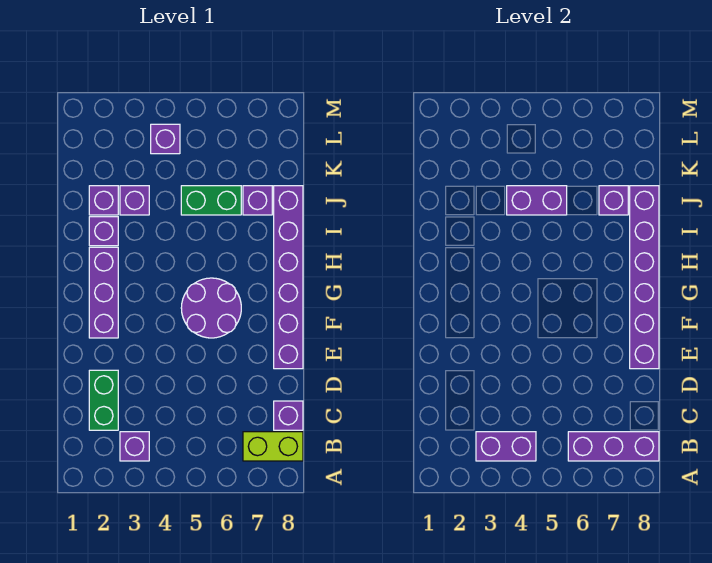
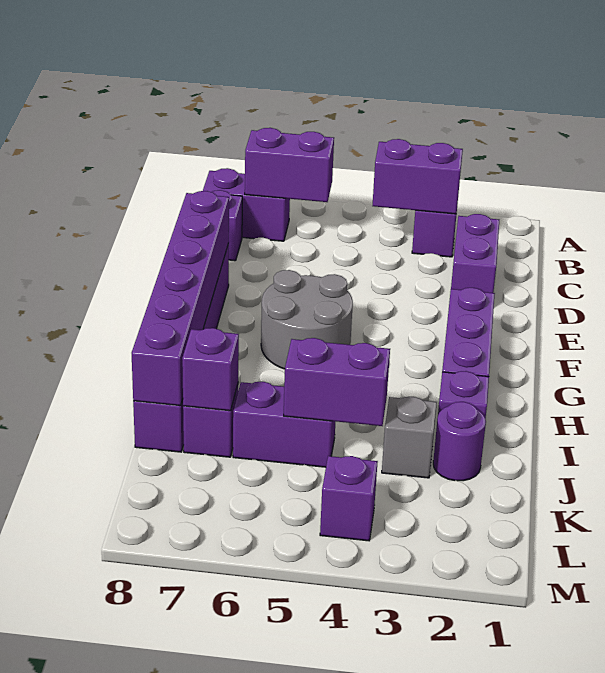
purple 1x3 brick [568,432,659,461] -> purple 1x2 brick [245,128,334,202]
lime 1x2 brick [243,432,303,461] -> purple 1x2 brick [203,168,290,241]
green 1x2 brick [89,370,118,430] -> purple 1x2 brick [451,214,499,293]
purple 2x2 round brick [181,278,241,338] -> grey 2x2 round brick [261,270,353,369]
purple 1x1 brick [89,186,118,215] -> purple 1x1 round brick [433,402,486,481]
purple 1x1 brick [120,186,149,215] -> grey 1x1 brick [382,397,437,478]
green 1x2 brick [181,186,241,215] -> purple 1x2 brick [233,382,336,467]

